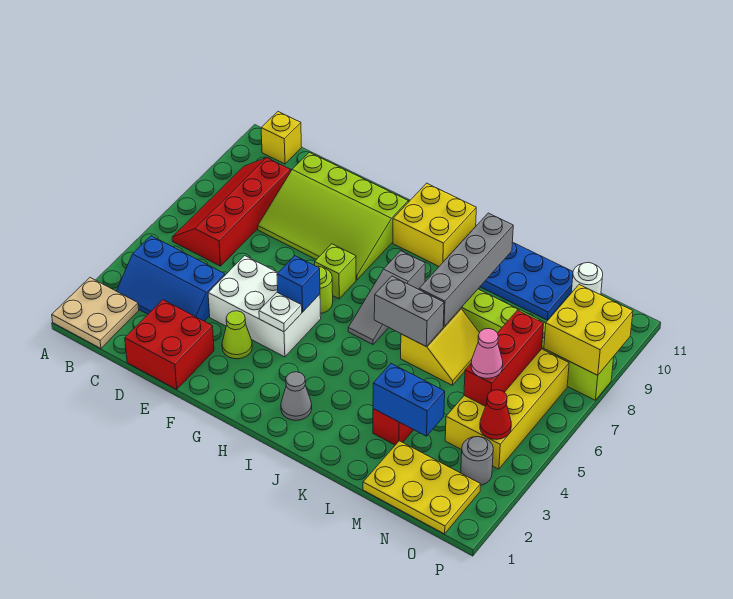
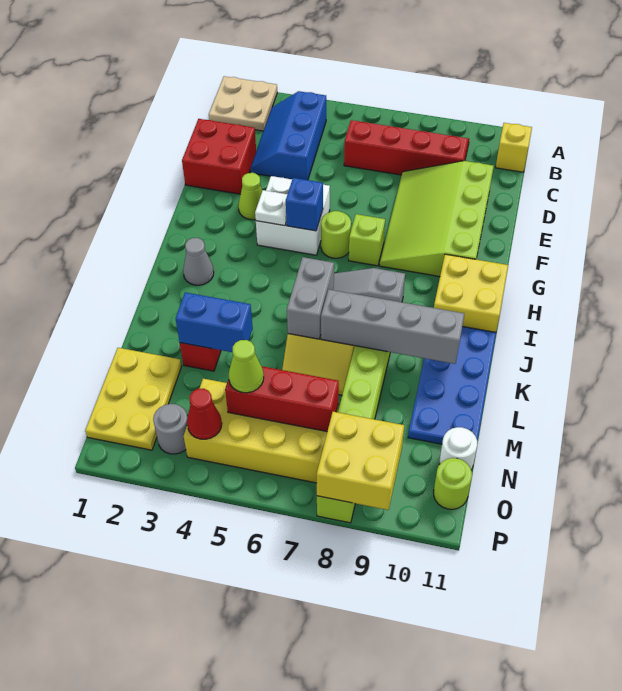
white 2x3 brick [208,256,321,357] -> white 2x2 brick [256,176,330,255]
blue 1x2 brick [373,364,445,436] -> blue 1x2 brick turned to [176,292,253,352]
pink 1x1 cone [471,329,503,379] -> lime 1x1 cone [229,340,264,393]
none -> lime 1x1 round brick [434,458,472,509]

